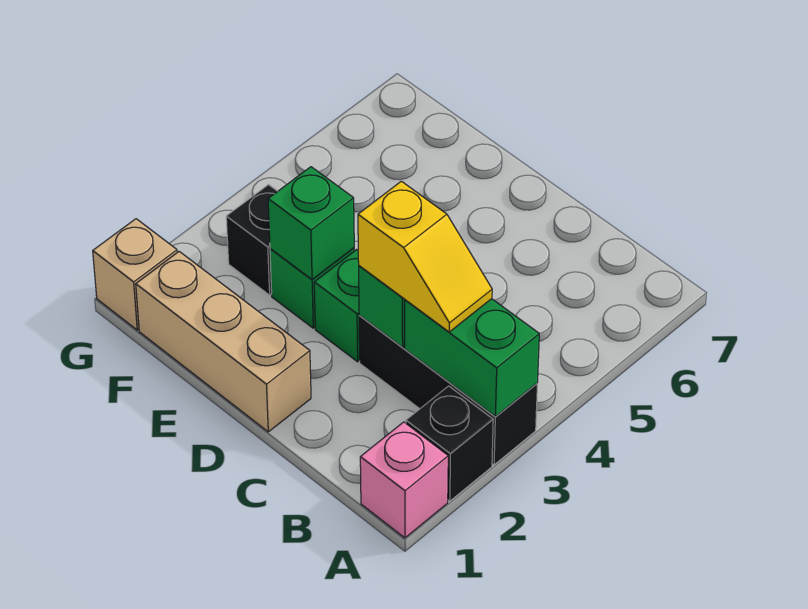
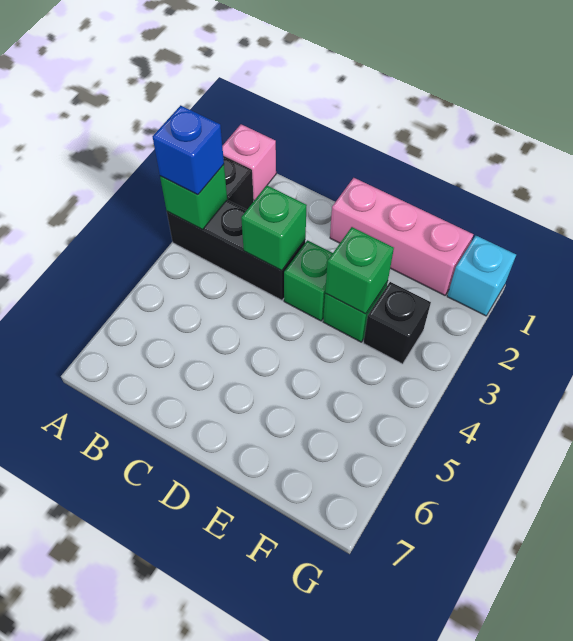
green 1x2 brick [405,299,539,417] -> green 1x1 brick [160,164,227,230]
none -> blue 1x1 brick [153,105,224,195]
yellow 1x2 slope [358,181,492,332] -> none
tan 1x3 brick [136,252,311,432] -> pink 1x3 brick [330,178,473,295]
tan 1x1 brick [93,219,177,330] -> cyan 1x1 brick [447,236,516,316]

